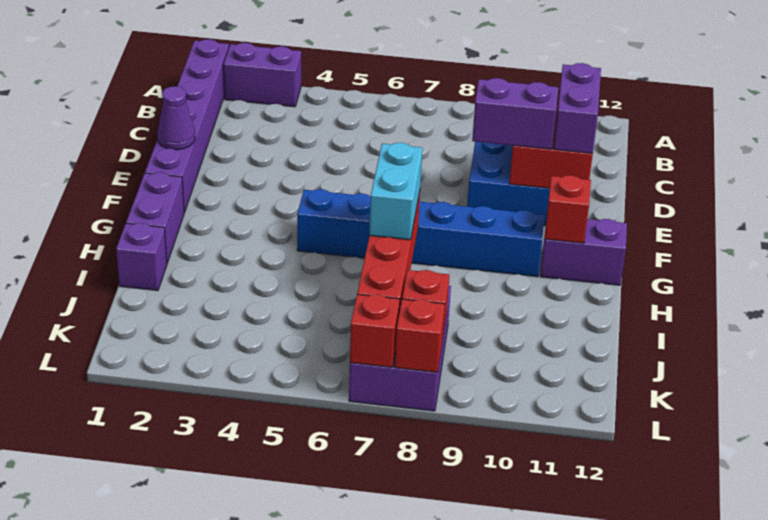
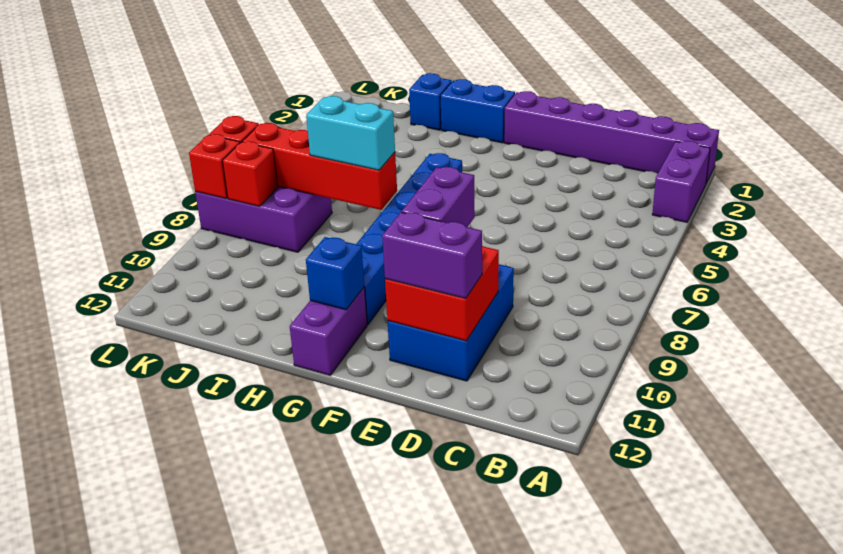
purple 1x1 cone [157,86,195,150] -> none
purple 1x2 brick [126,172,184,263] -> blue 1x2 brick [440,79,515,143]
red 1x1 brick [545,175,591,243] -> blue 1x1 brick [306,237,364,310]
purple 1x1 brick [116,223,167,291] -> blue 1x1 brick [409,73,452,130]

